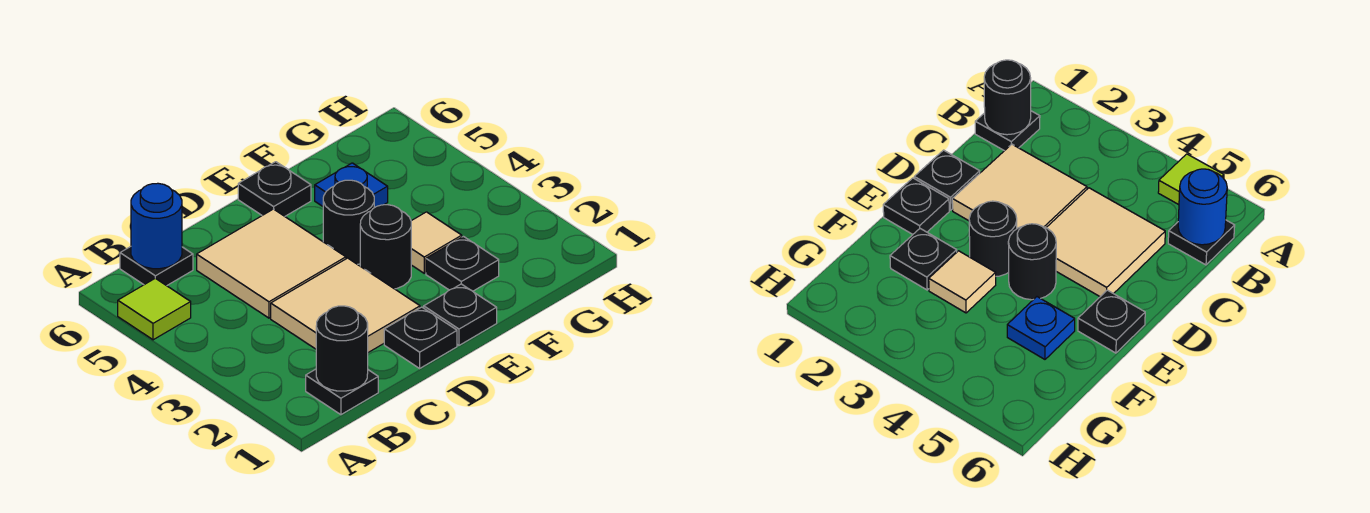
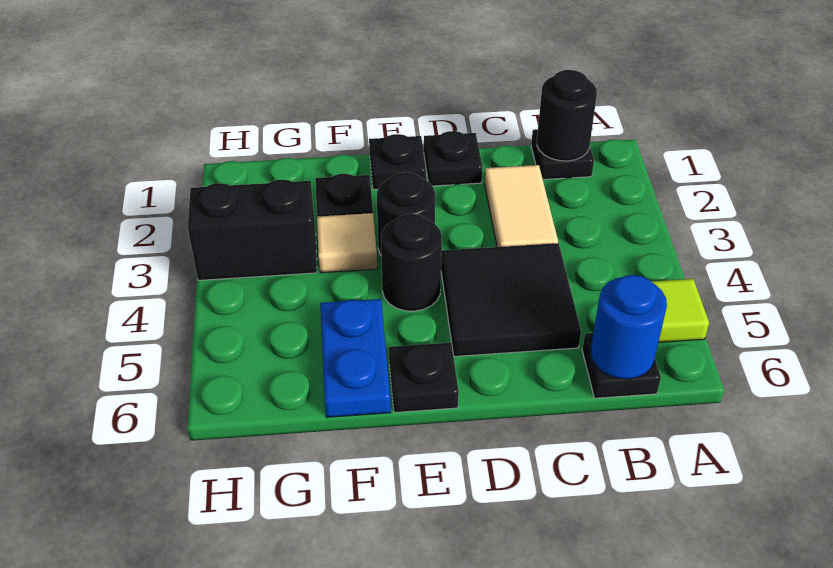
tan 2x2 tile [271,258,420,352] -> tan 1x2 tile [485,165,558,247]
tan 2x2 tile [197,209,346,318] -> black 2x2 tile [441,243,581,356]
blue 1x1 plate [315,163,388,208] -> blue 1x2 plate [321,299,391,417]
none -> black 1x2 brick [188,180,317,280]

